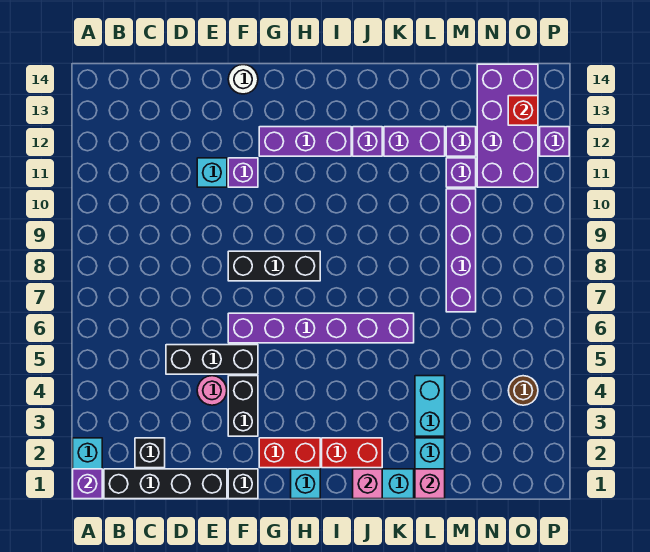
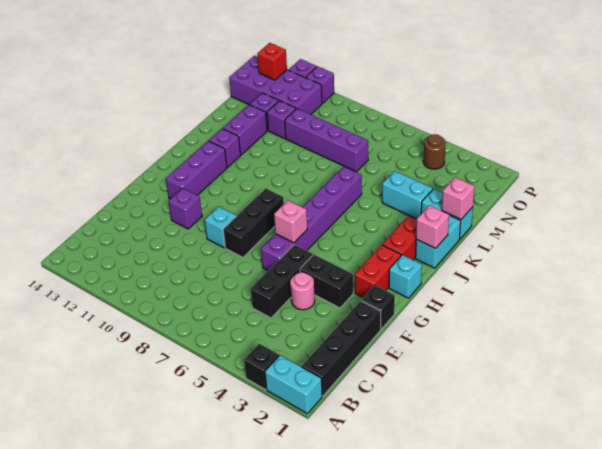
purple 1x1 brick [73,469,102,499] -> purple 1x1 brick moved to [306,66,334,103]
black 1x1 brick [135,438,165,468] -> black 1x1 brick moved to [244,344,279,390]
cyan 1x1 brick [197,158,227,187] -> cyan 1x1 brick moved to [205,207,236,248]
white 1x1 round brick [228,65,258,94] -> none
none -> pink 1x1 brick [274,200,307,243]

